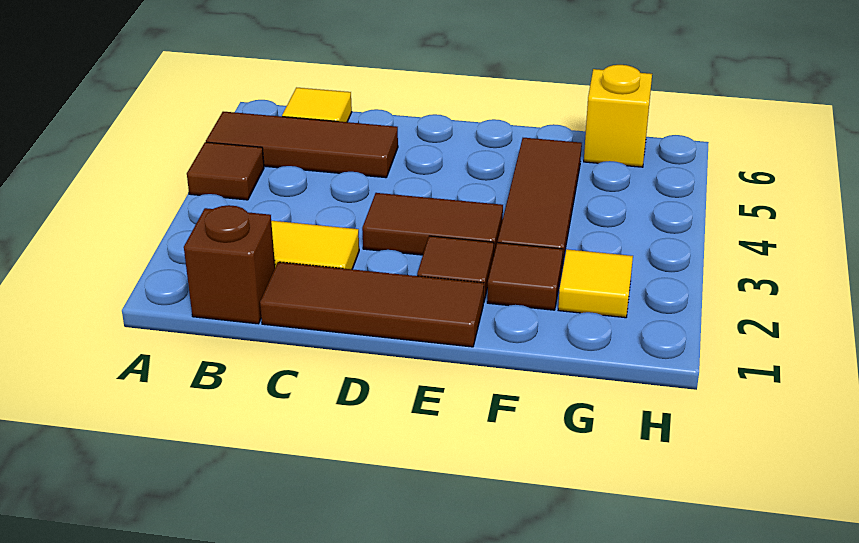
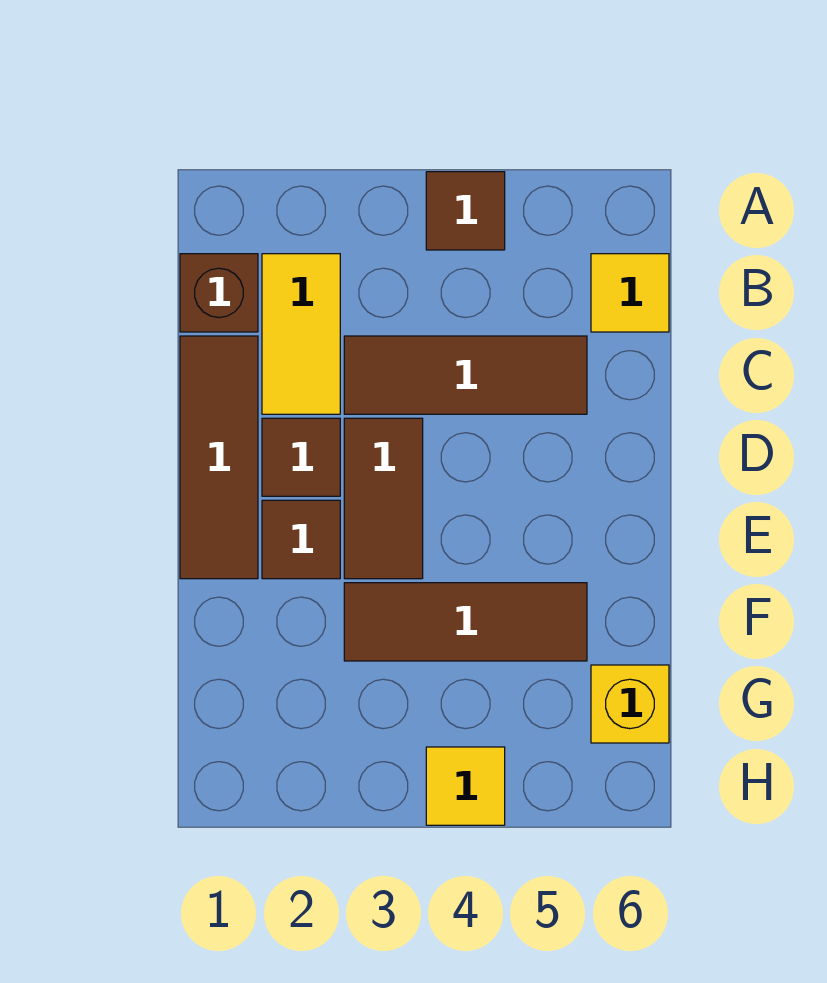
brown 1x3 tile [206,112,398,178] -> brown 1x3 tile turned to [344,336,587,414]
brown 1x1 tile [487,243,563,310] -> brown 1x1 tile moved to [262,418,340,496]
yellow 1x1 tile [558,249,633,318] -> yellow 1x1 tile moved to [426,747,505,825]

